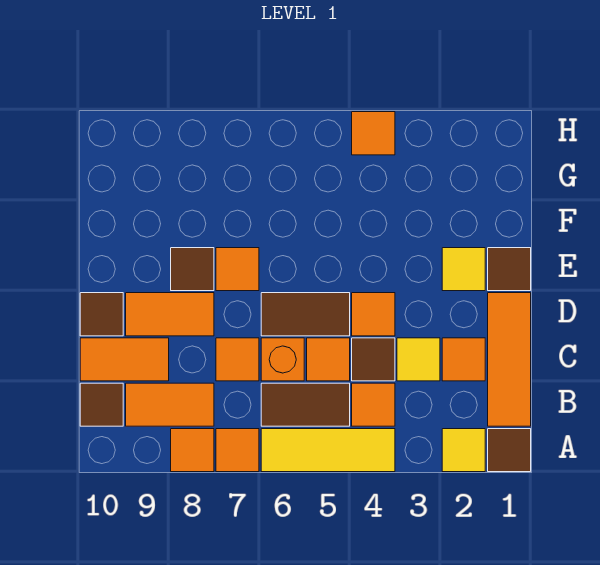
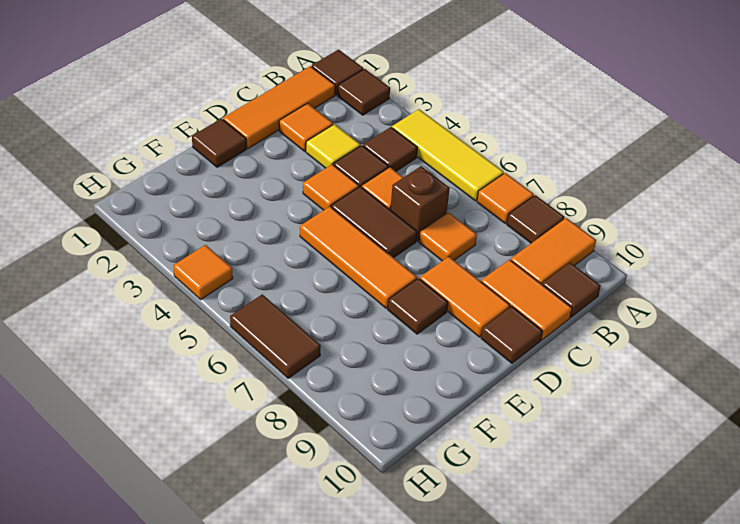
yellow 1x1 tile [442,429,485,472] -> brown 1x1 tile [337,69,390,115]
orange 1x1 tile [171,429,214,472] -> brown 1x1 tile [507,195,565,243]
orange 1x1 tile [352,383,395,426] -> brown 1x1 tile [363,127,417,171]
brown 1x2 tile [261,383,350,426] -> brown 1x2 tile moved to [230,294,321,378]
orange 1x2 tile [126,383,214,426] -> orange 1x2 tile turned to [511,218,596,284]
orange 1x1 brick [261,338,304,381] -> brown 1x1 brick [390,166,450,241]
yellow 1x1 tile [442,248,485,291] -> none
orange 1x1 tile [216,248,259,291] -> orange 1x3 tile [300,206,417,308]

